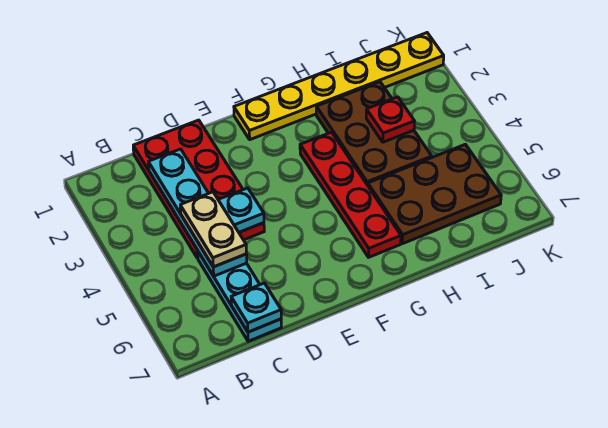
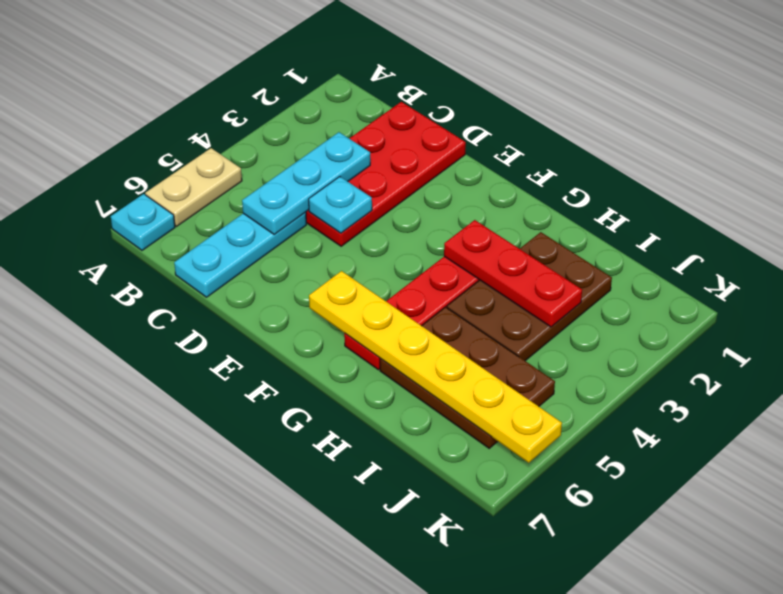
cyan 1x4 plate [148,149,247,276] -> cyan 1x3 plate [242,132,370,235]
tan 1x2 plate [180,192,246,267] -> tan 1x2 plate moved to [145,148,242,226]
cyan 1x1 plate [231,283,281,332] -> cyan 1x1 plate moved to [111,194,175,250]
yellow 1x6 plate [234,33,444,140] -> yellow 1x6 plate moved to [309,271,562,463]
red 1x1 plate [366,97,415,142] -> red 1x3 plate [444,220,582,327]

